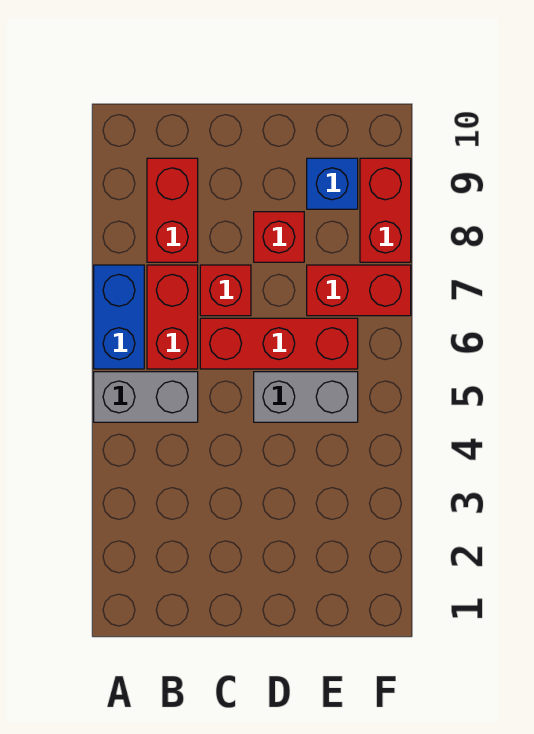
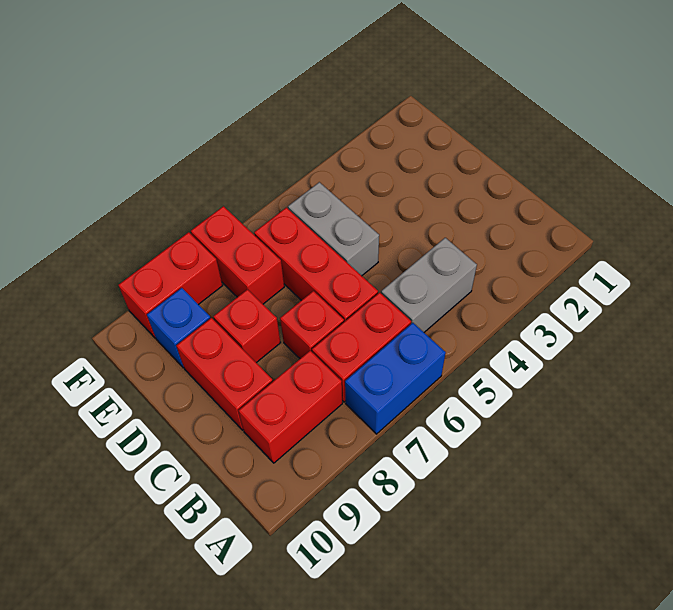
grey 1x2 brick [94,372,198,422] -> grey 1x2 brick turned to [381,238,477,332]
none -> red 1x2 brick [176,318,273,430]

